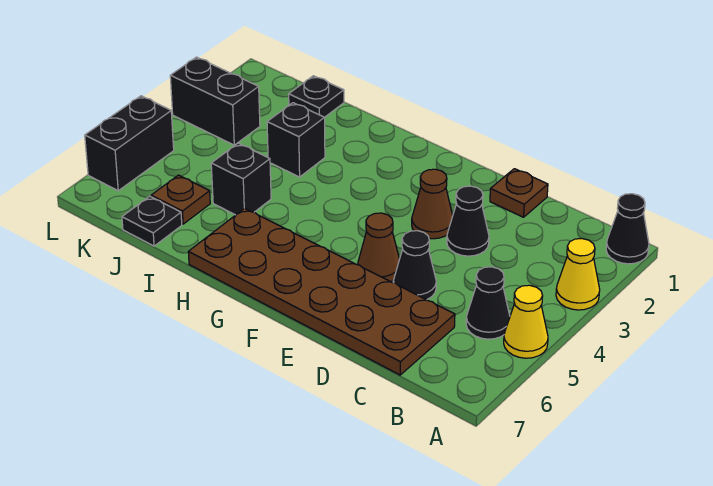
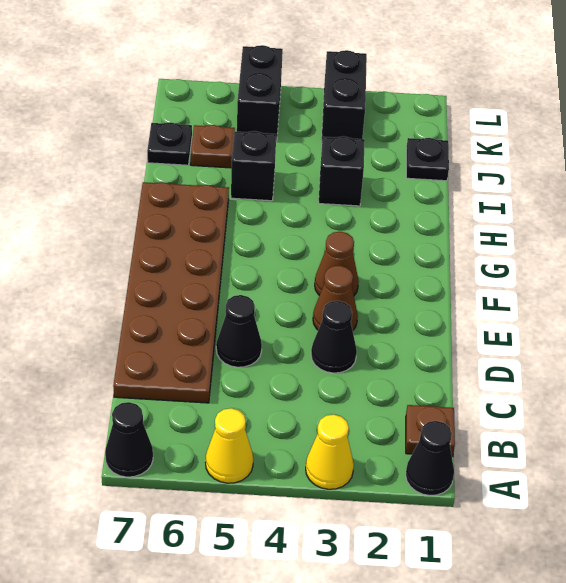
black 1x1 cone [466,267,510,339] -> black 1x1 cone moved to [105,402,153,477]
brown 1x1 plate [490,169,548,217] -> brown 1x1 plate moved to [406,405,455,457]
brown 1x1 cone [358,213,399,282] -> brown 1x1 cone moved to [315,232,359,295]
black 1x2 brick [85,96,174,191] -> black 1x2 brick turned to [237,45,283,141]

